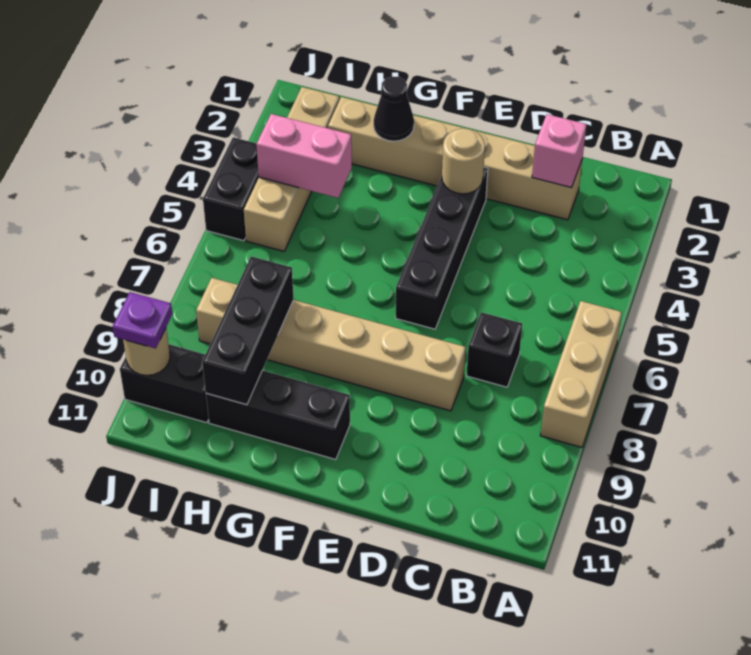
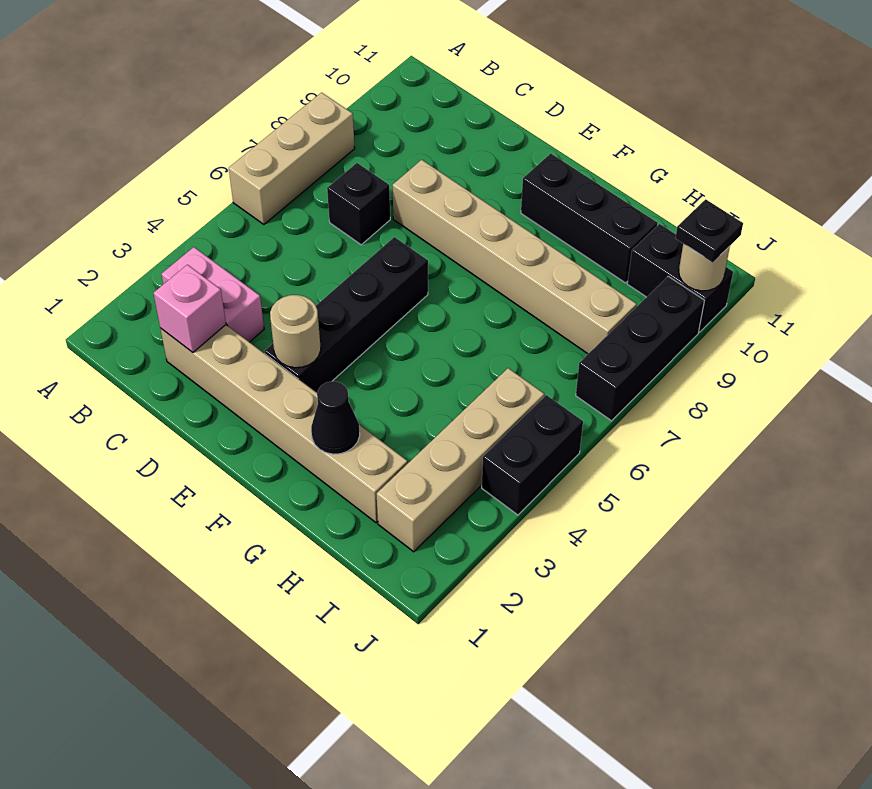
pink 1x2 brick [256,114,352,198] -> pink 1x2 brick moved to [162,247,264,342]
black 1x3 brick [202,256,294,405] -> black 1x3 brick moved to [576,276,704,421]
purple 1x1 plate [113,292,172,348] -> black 1x1 plate [675,199,743,263]

